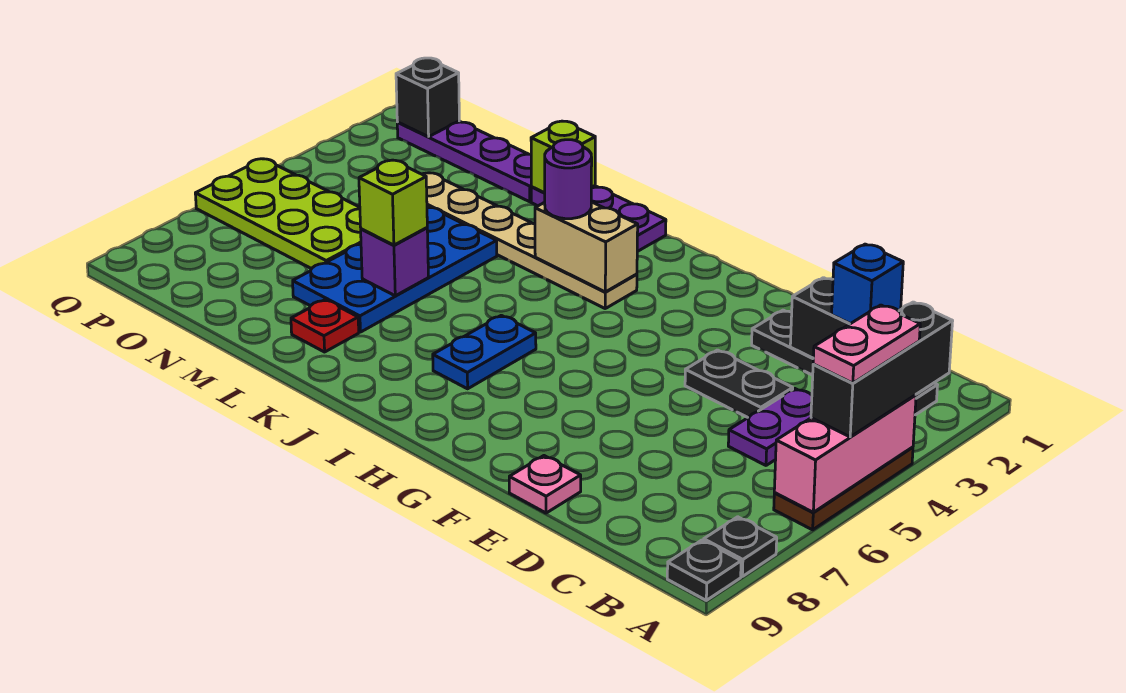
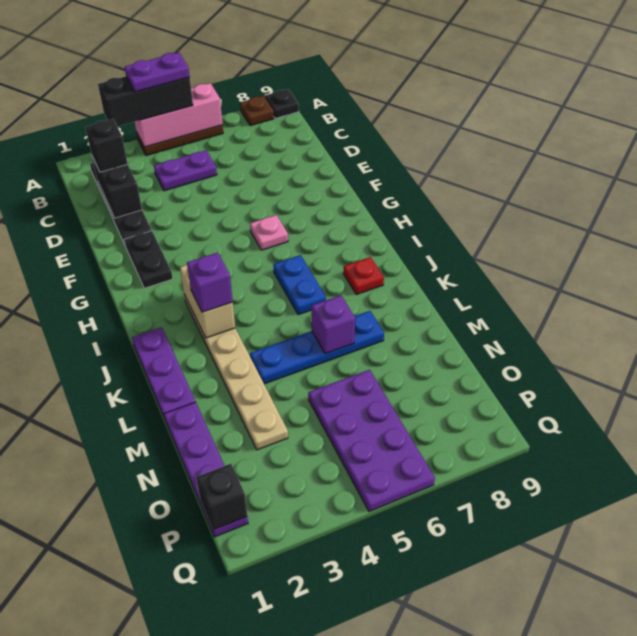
pink 1x2 plate [813,305,920,383] -> purple 1x2 plate [125,52,190,92]
black 1x1 plate [704,517,777,576] -> brown 1x1 plate [240,96,274,126]
blue 1x1 brick [832,244,903,324] -> black 1x1 brick [85,119,128,172]
black 1x2 plate [685,350,793,417] -> black 1x2 plate moved to [124,231,173,288]
pink 1x1 plate [509,456,581,513] -> pink 1x1 plate moved to [250,215,288,250]
blue 1x2 plate [433,315,536,389] -> blue 1x2 plate turned to [273,255,326,315]
purple 1x1 round brick [545,140,592,219] -> purple 1x1 brick [187,253,233,312]
lime 1x1 brick [531,121,595,193] -> none
blue 2x4 plate [293,207,497,332] -> blue 1x4 plate [250,311,384,384]
lime 1x1 brick [359,160,427,245] -> none
red 1x1 plate [291,300,359,352] -> red 1x1 plate moved to [343,257,384,295]
lime 2x4 plate [195,159,361,269] -> purple 2x4 plate [308,370,435,512]

